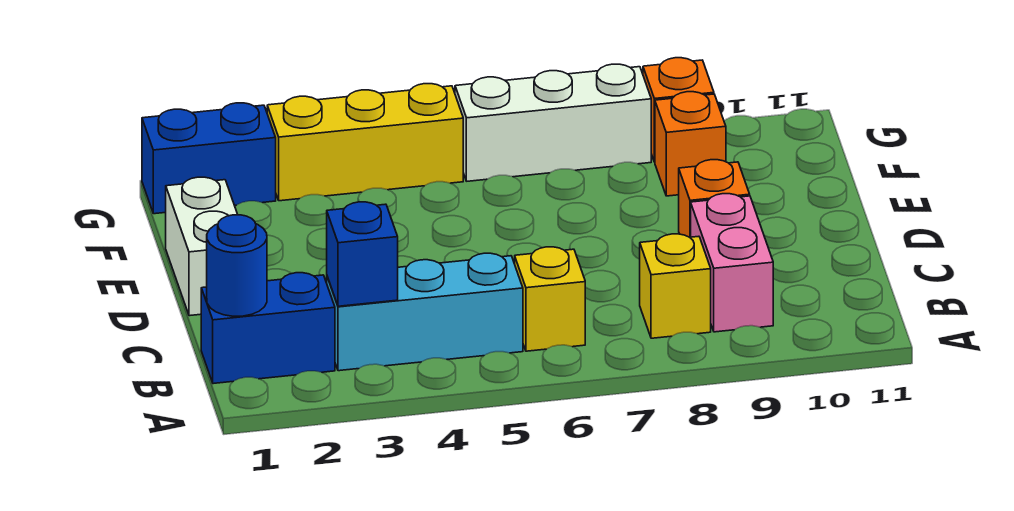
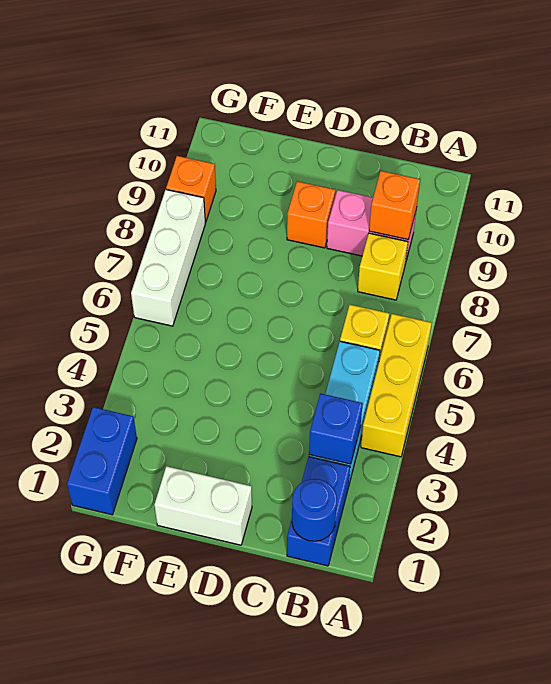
orange 1x1 brick [655,92,726,196] -> orange 1x1 brick moved to [369,171,420,239]
yellow 1x3 brick [267,84,463,201] -> yellow 1x3 brick moved to [361,314,432,457]

